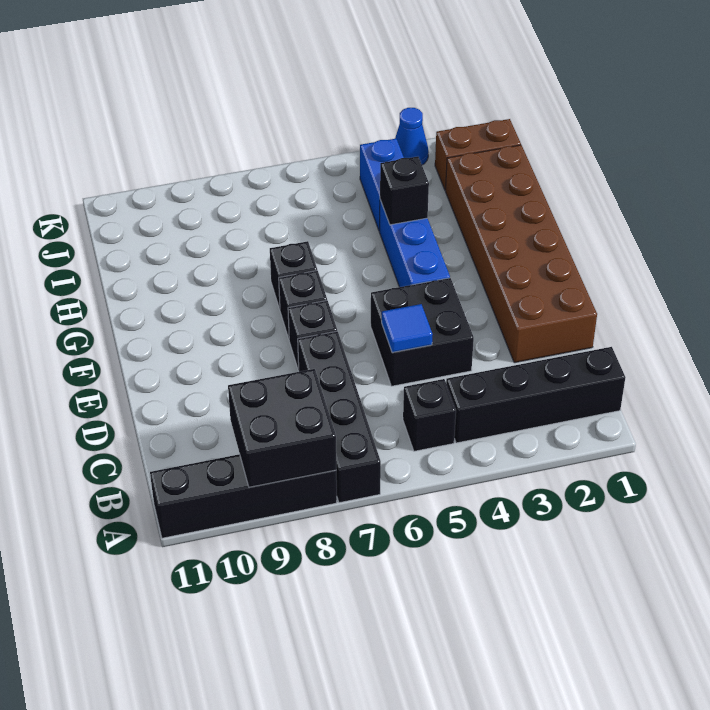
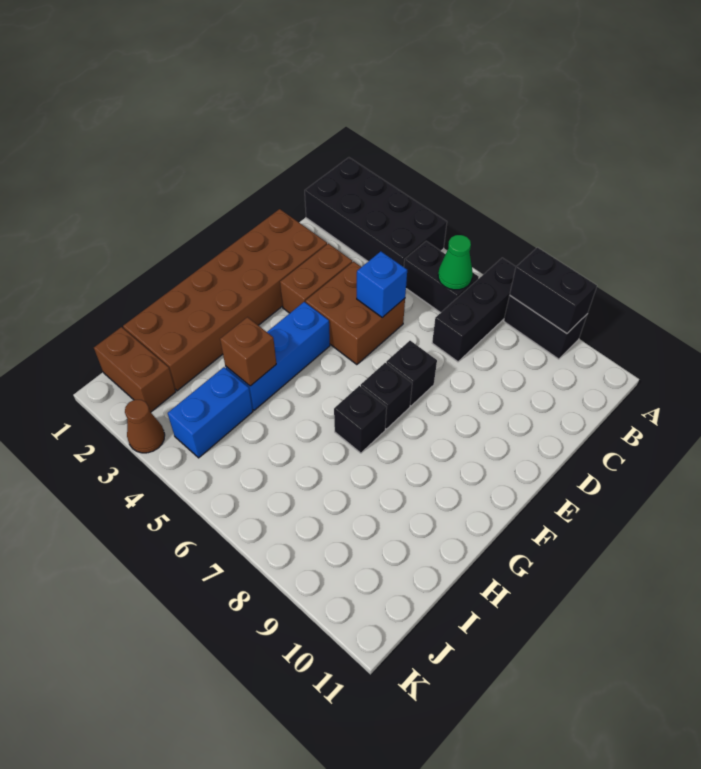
black 1x4 brick [298,331,381,503] -> black 1x3 brick [432,258,516,362]
black 1x4 brick [150,454,337,538] -> black 1x2 brick [504,296,587,359]
black 2x2 brick [228,369,336,487] -> black 1x2 brick [510,248,597,333]
black 1x4 brick [446,347,625,443] -> black 2x4 brick [305,158,447,267]
black 1x1 brick [403,379,456,451] -> black 1x2 brick [404,241,479,313]
none -> green 1x1 cone [438,235,473,290]
none -> brown 1x2 brick [280,244,352,313]
black 2x2 brick [371,278,474,386] -> brown 2x2 brick [305,262,405,365]
blue 1x1 tile [382,304,433,353] -> blue 1x1 brick [357,251,407,317]
black 1x1 brick [380,157,429,225] -> brown 1x1 brick [220,317,276,386]
blue 1x1 cone [395,108,429,165] -> brown 1x1 cone [125,400,165,453]

